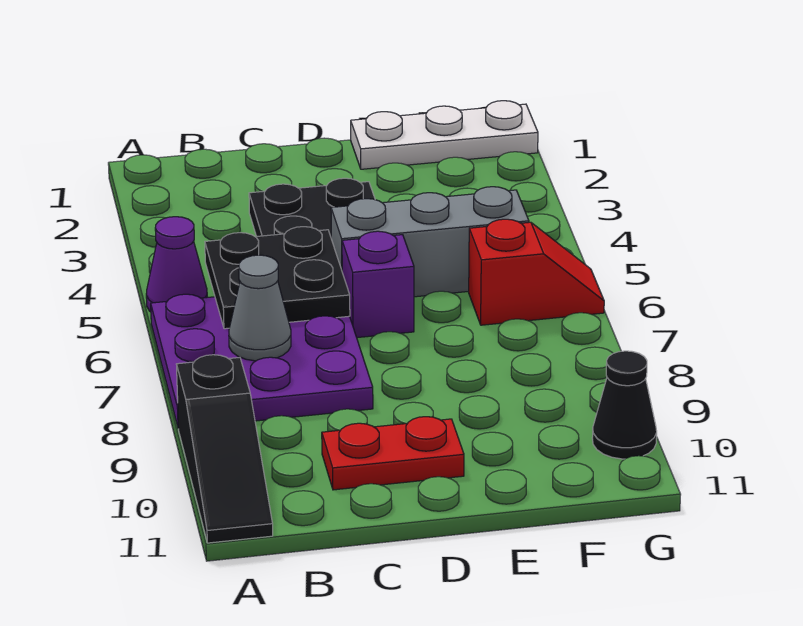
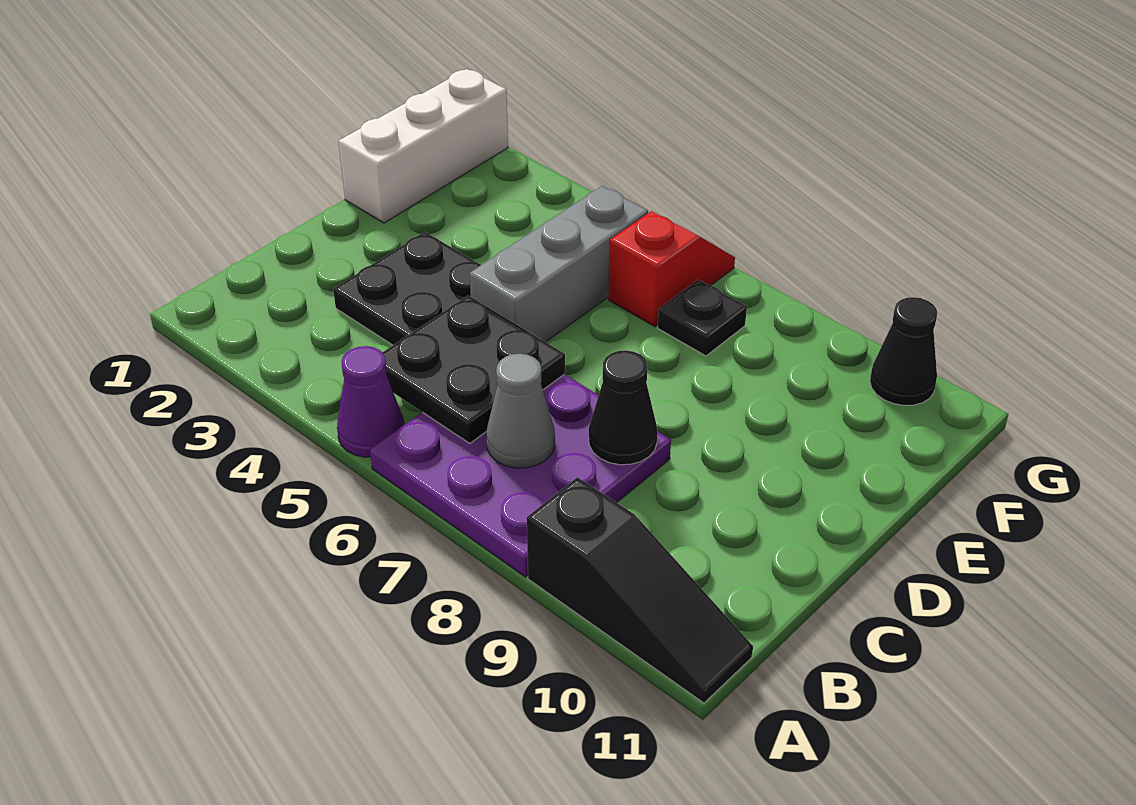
none -> black 1x1 cone [589,350,658,465]
red 1x2 plate [322,417,464,490] -> none
purple 1x1 brick [342,231,414,338] -> none
white 1x3 plate [351,101,538,169] -> white 1x3 brick [339,69,508,223]
none -> black 1x1 plate [658,280,747,356]

